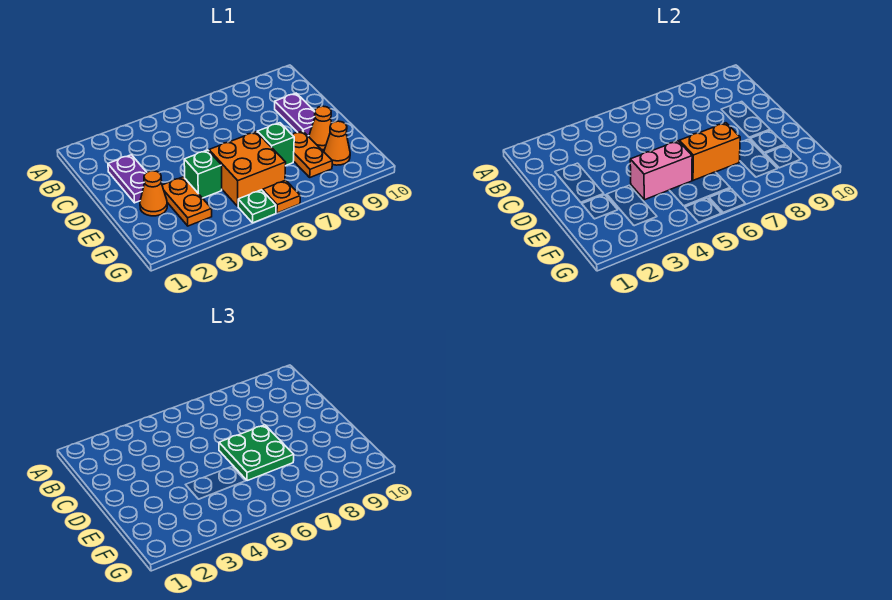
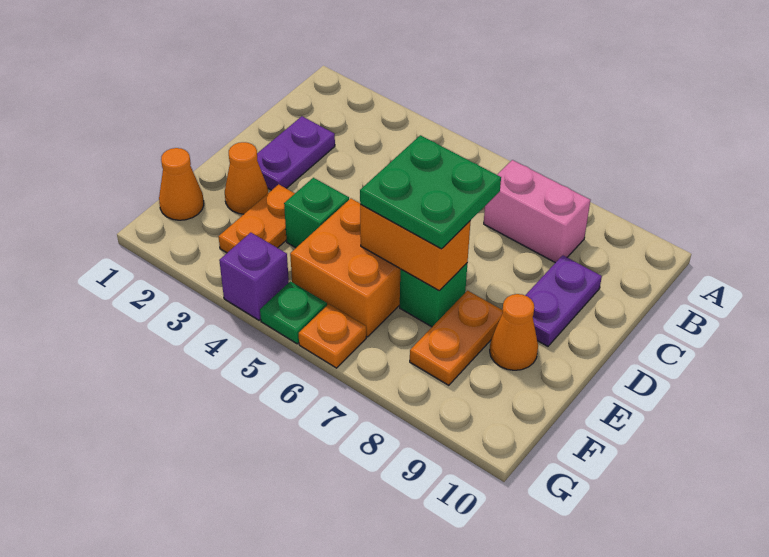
pink 1x2 brick [630,141,692,200] -> pink 1x2 brick moved to [484,160,590,263]
orange 1x1 cone [324,121,350,165] -> orange 1x1 cone moved to [159,148,204,220]
none -> purple 1x1 brick [219,233,289,320]

